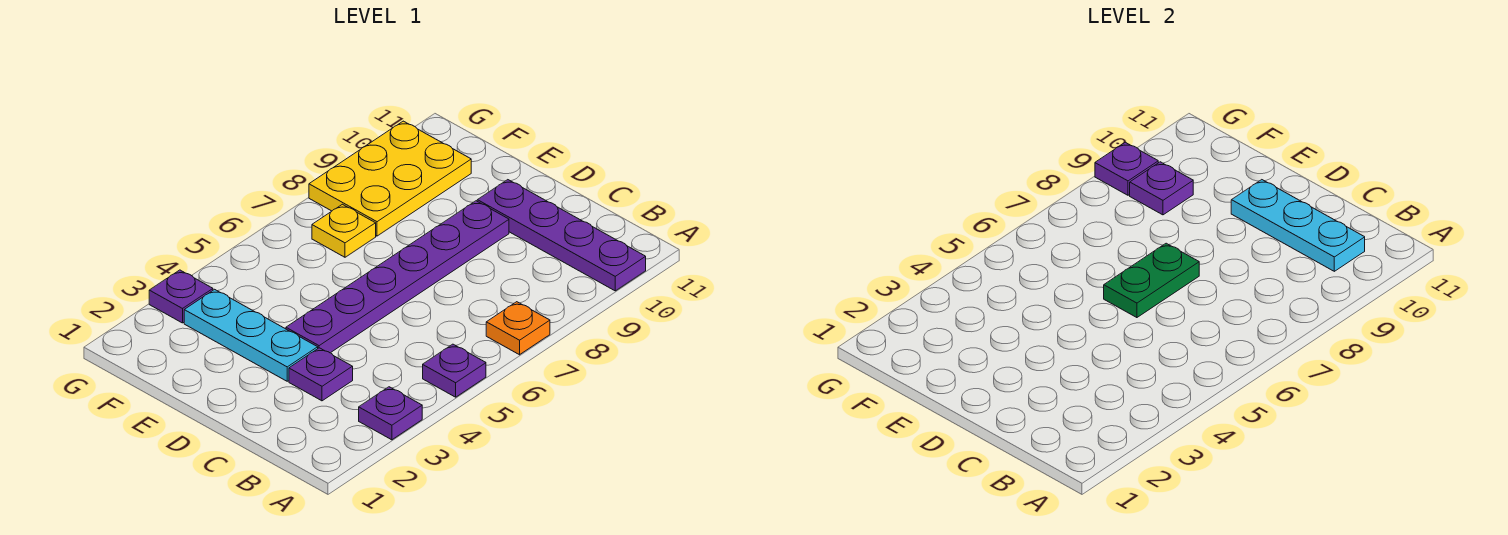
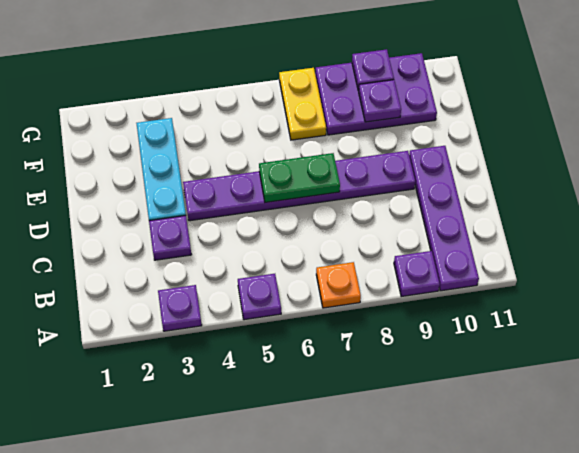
cyan 1x3 plate [1231,180,1365,271] -> none
yellow 1x1 plate [312,204,376,257] -> yellow 1x2 plate [279,68,326,140]
yellow 2x3 plate [309,121,471,236] -> purple 2x3 plate [315,53,437,135]
purple 1x1 plate [149,270,213,323] -> purple 1x1 plate moved to [394,251,440,296]

